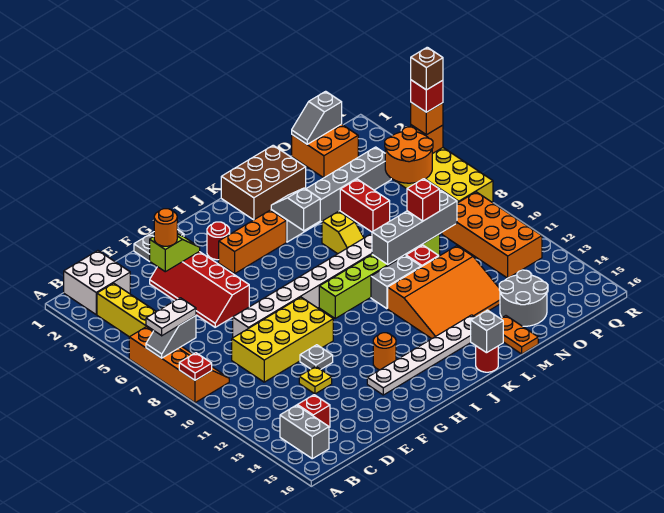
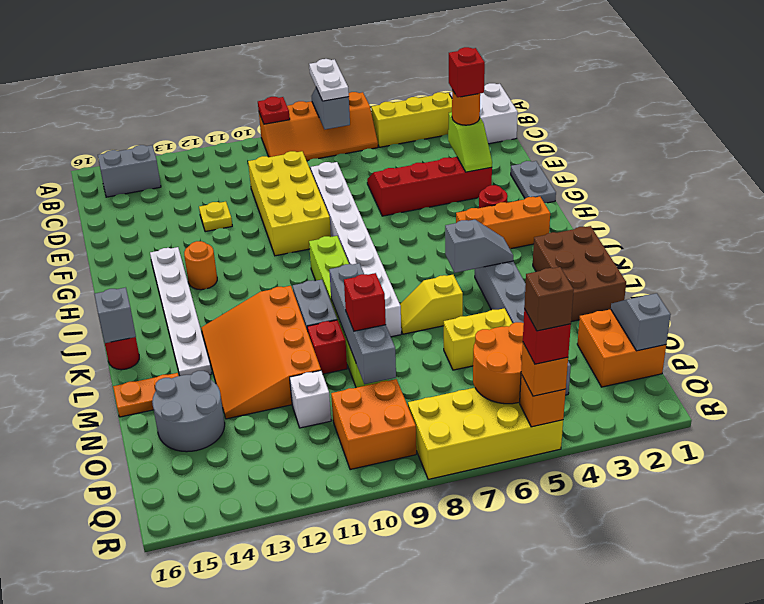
red 1x1 brick [297,395,330,428] -> red 1x1 brick moved to [449,47,485,97]
grey 1x1 plate [300,345,333,369] -> none
orange 1x3 brick [219,210,286,274] -> orange 1x3 brick turned to [456,197,550,249]
red 1x2 brick [340,179,390,232] -> yellow 1x2 brick [444,308,513,370]
none -> white 1x1 brick [290,370,331,428]
orange 2x4 brick [442,192,542,278] -> orange 2x2 brick [331,379,416,470]

